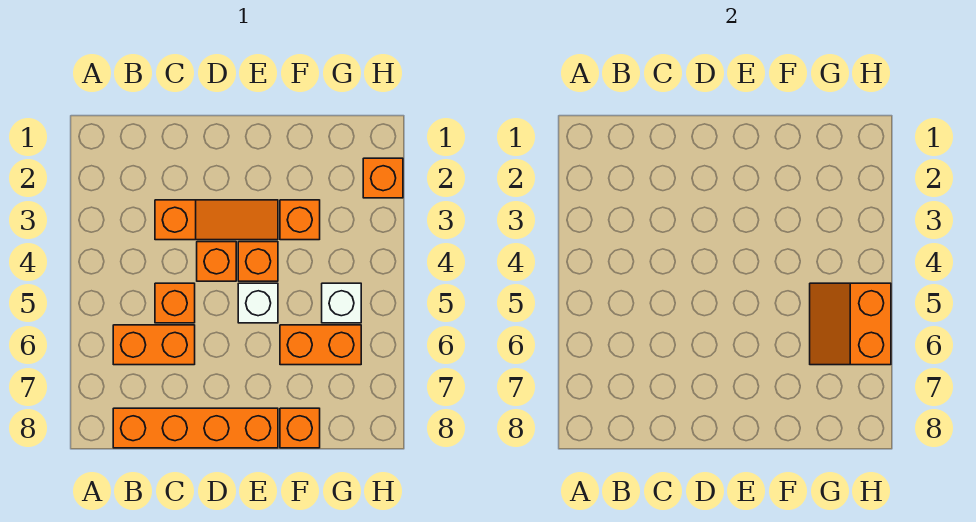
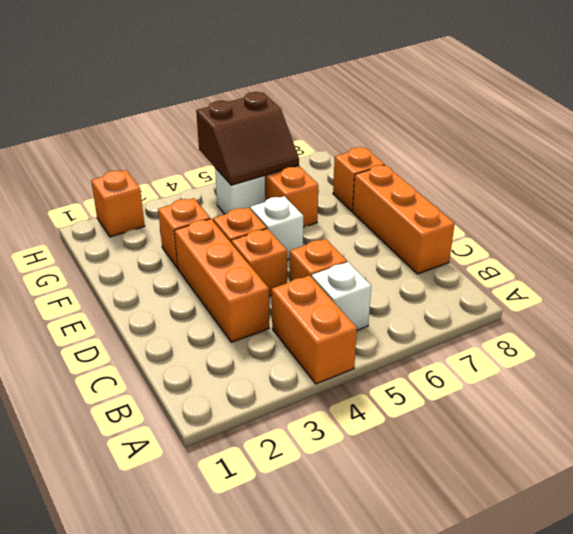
none -> white 1x1 brick [312,262,371,330]
orange 1x2 brick [113,325,195,365] -> orange 1x2 brick moved to [272,275,357,384]
orange 1x4 brick [113,408,278,448] -> orange 1x3 brick [353,165,455,274]
orange 1x3 slope [155,200,278,240] -> orange 1x3 brick [174,219,269,342]
orange 2x2 slope [810,283,891,365] -> brown 2x2 slope [196,92,299,185]

